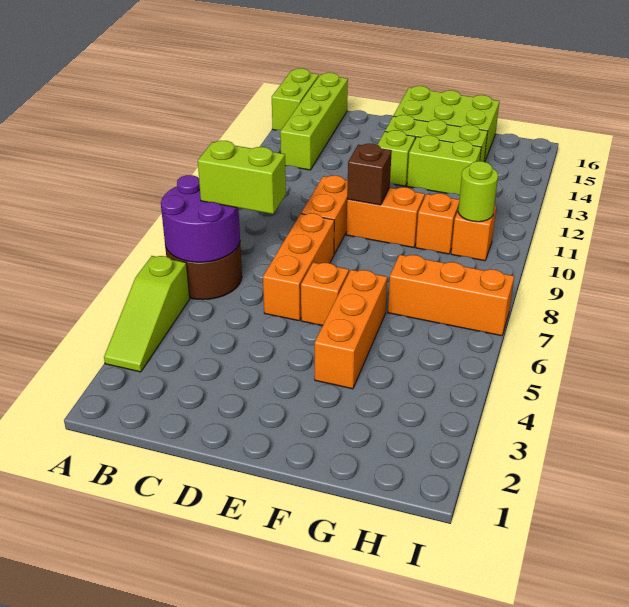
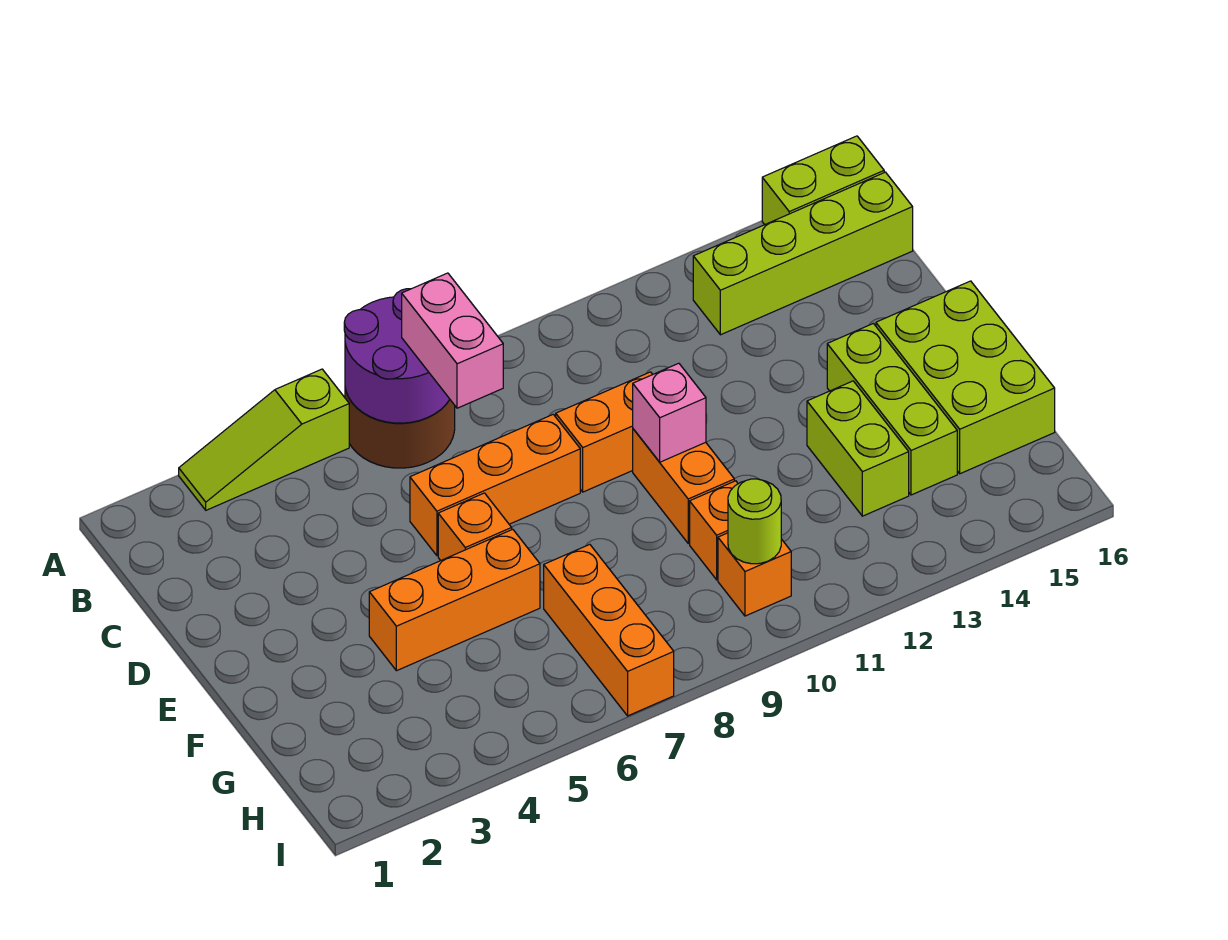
lime 1x2 brick [198,141,286,214] -> pink 1x2 brick [402,273,503,408]
brown 1x1 brick [347,144,392,205] -> pink 1x1 brick [633,363,706,462]
lime 1x1 brick [377,130,415,186] -> none

